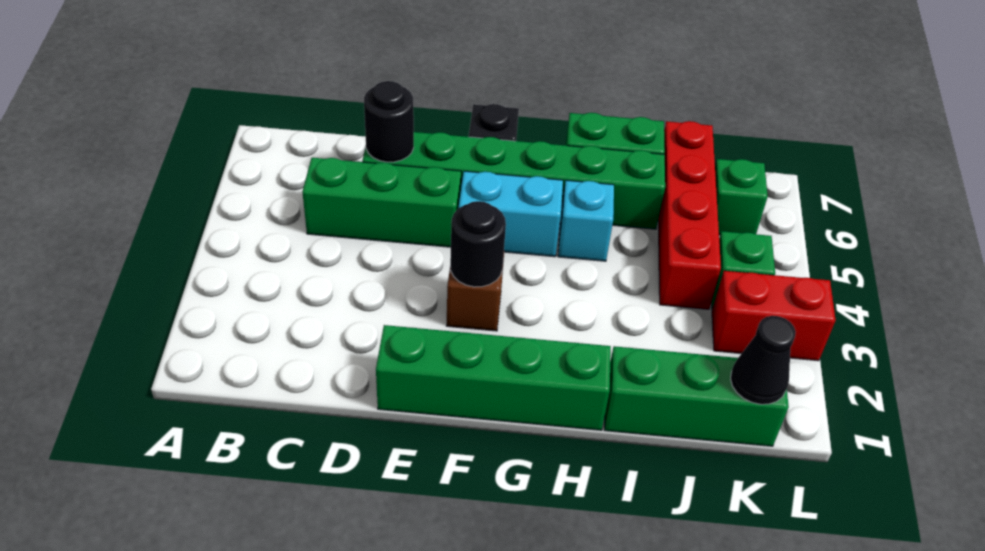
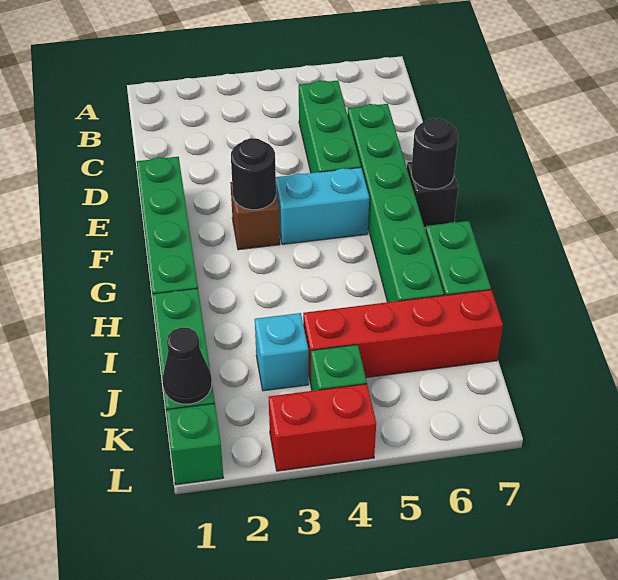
black 1x1 round brick [364,81,414,162] -> black 1x1 round brick moved to [411,118,458,189]
cyan 1x2 brick [459,171,563,257] -> cyan 1x2 brick turned to [276,167,369,244]
cyan 1x1 brick [558,180,614,261] -> cyan 1x1 brick moved to [255,313,308,391]
red 1x2 brick [712,271,836,361] -> red 1x2 brick turned to [269,384,376,471]
green 1x1 brick [715,159,768,235] -> green 1x1 brick moved to [166,403,224,485]

